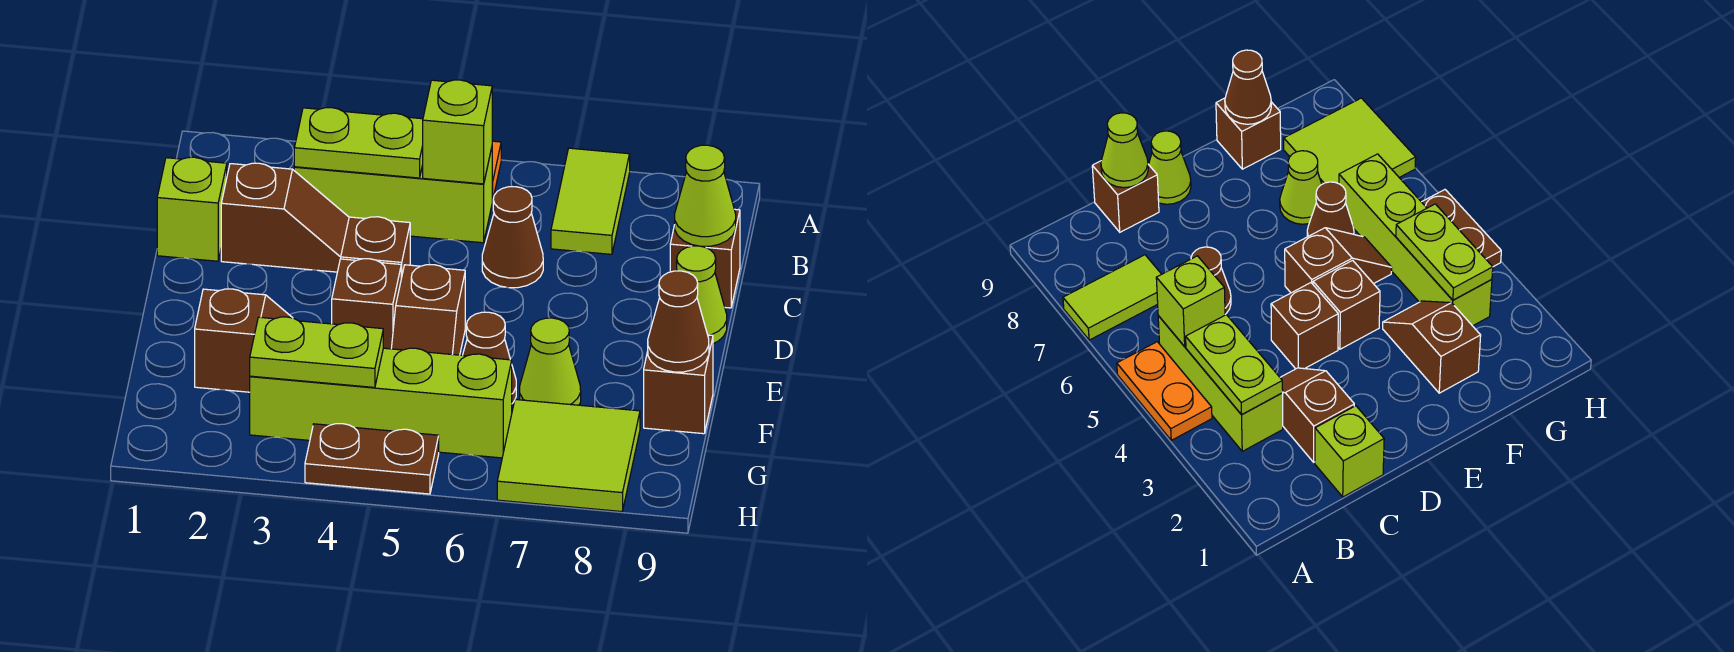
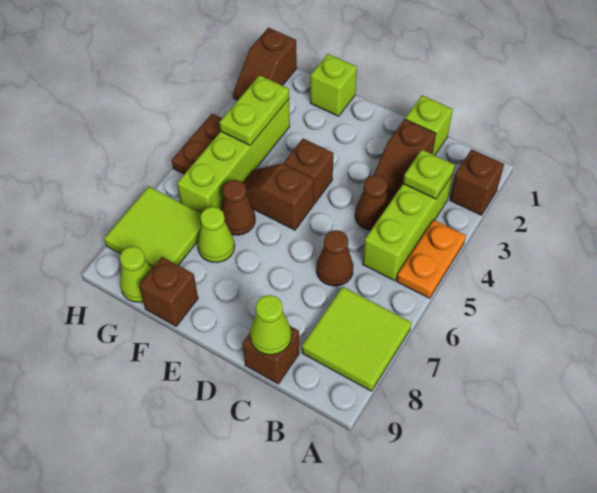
lime 1x2 tile [551,148,630,254] -> lime 2x2 tile [302,287,411,391]
lime 1x2 plate [294,108,423,178] -> lime 1x1 plate [403,150,455,199]
lime 1x1 brick [423,80,492,184] -> lime 1x1 brick moved to [310,54,357,116]
brown 1x1 brick [341,217,410,278] -> brown 1x1 brick moved to [450,149,504,215]
lime 1x1 cone [677,246,727,344] -> lime 1x1 cone moved to [120,246,152,302]
brown 1x2 slope [195,289,292,392] -> brown 1x2 slope moved to [233,28,297,101]
brown 1x1 cone [648,271,709,372] -> brown 1x1 cone moved to [355,175,389,230]

